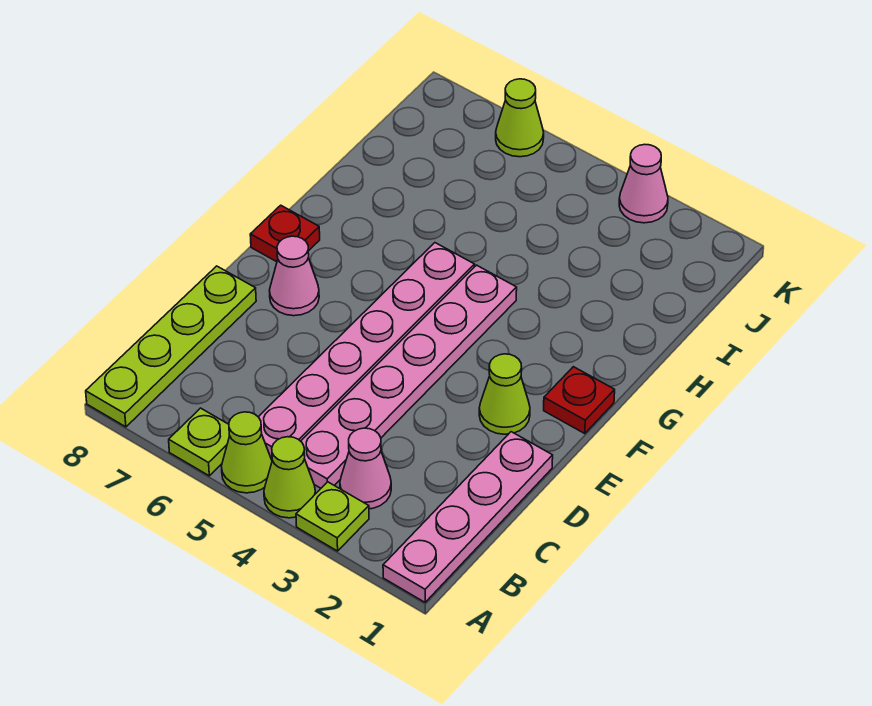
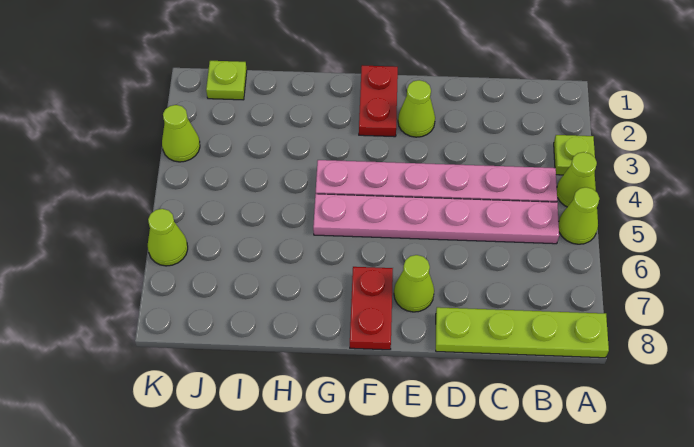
pink 1x4 plate [383,432,553,602] -> none
lime 1x1 plate [169,408,230,476] -> lime 1x1 plate moved to [206,61,247,100]
pink 1x1 cone [340,428,391,509] -> none
pink 1x1 cone [269,236,319,316] -> lime 1x1 cone [394,255,434,312]
red 1x1 plate [544,367,615,434] -> red 1x2 plate [359,65,398,137]
red 1x1 plate [250,205,320,262] -> red 1x2 plate [350,267,393,350]
pink 1x1 cone [619,144,668,223] -> lime 1x1 cone [162,105,200,162]

